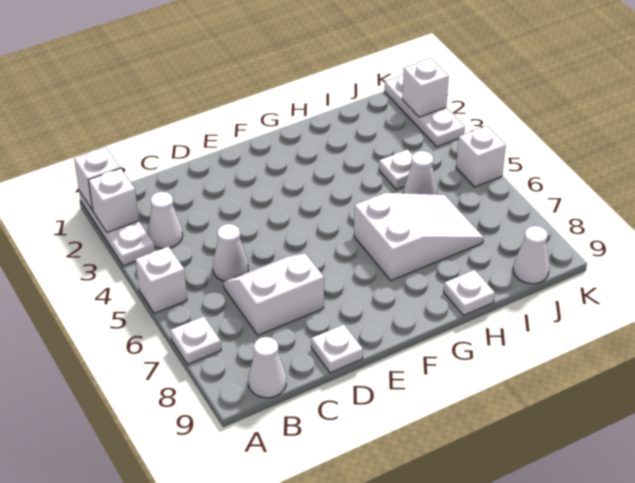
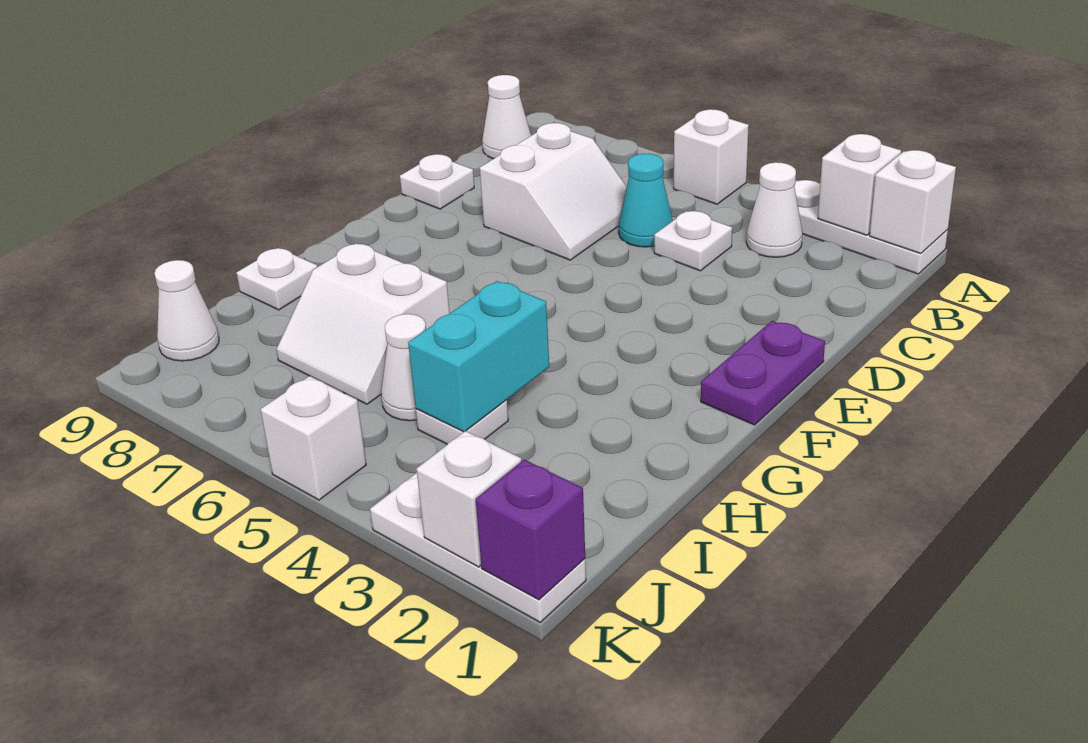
white 1x1 plate [170,316,221,364] -> white 1x1 plate moved to [654,211,732,271]
white 1x1 cone [213,224,248,281] -> cyan 1x1 cone [619,154,673,247]
none -> purple 1x2 plate [701,321,825,425]
white 2x3 slope [354,193,484,281] -> white 2x2 slope [277,243,450,404]
none -> cyan 1x2 brick [408,281,549,432]
none -> purple 1x1 brick [476,460,585,600]

